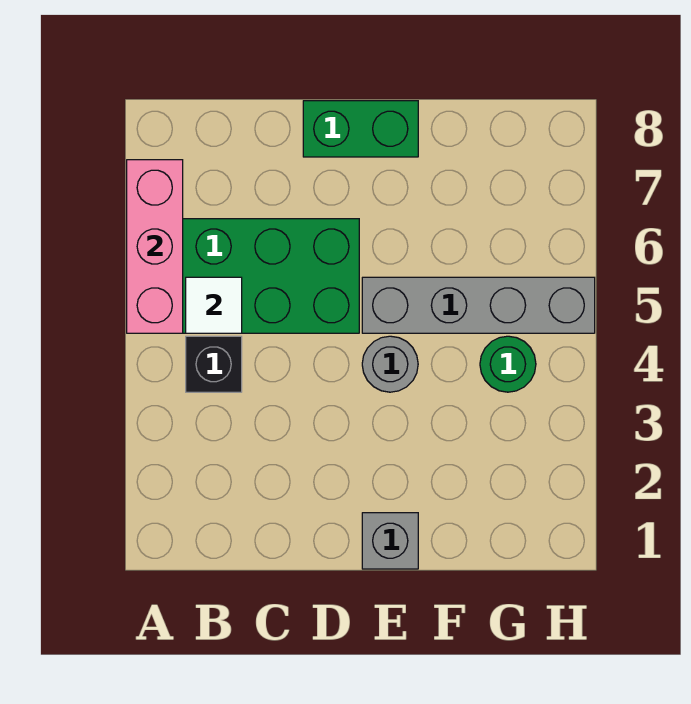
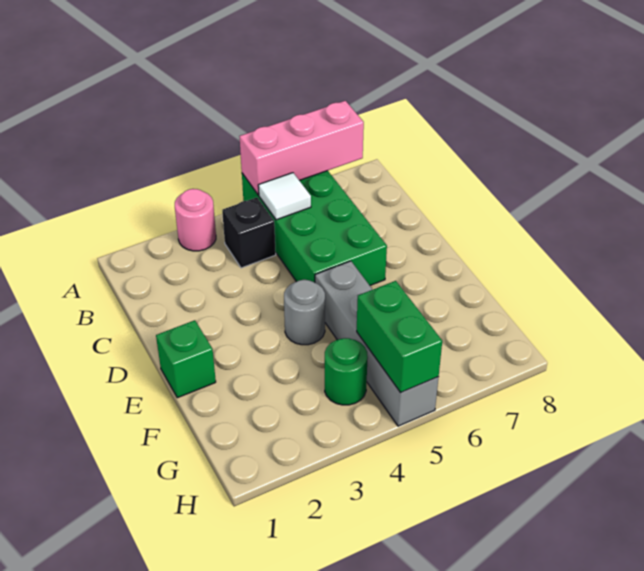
none -> pink 1x1 round brick [175,189,216,251]
green 1x2 brick [303,101,418,157] -> green 1x2 brick moved to [357,281,442,393]
grey 1x1 brick [362,513,418,569] -> green 1x1 brick [156,320,216,398]

